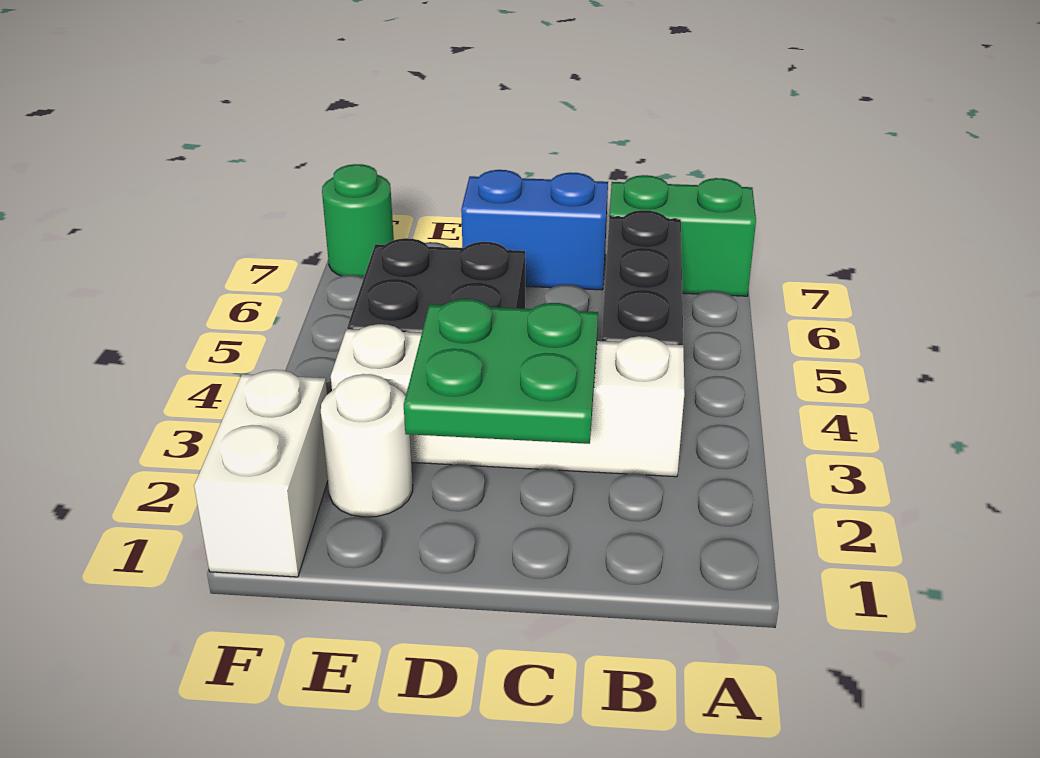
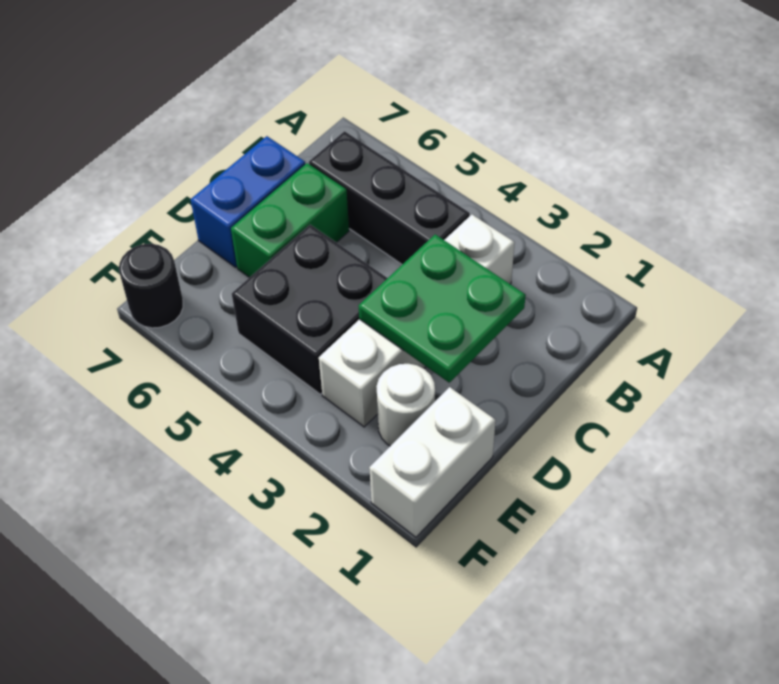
green 1x2 brick [609,175,756,296] -> green 1x2 brick moved to [231,163,349,278]
white 1x2 brick [194,370,328,577] -> white 1x2 brick turned to [369,387,496,537]
green 1x1 round brick [322,164,394,278] -> black 1x1 round brick [119,244,183,328]

